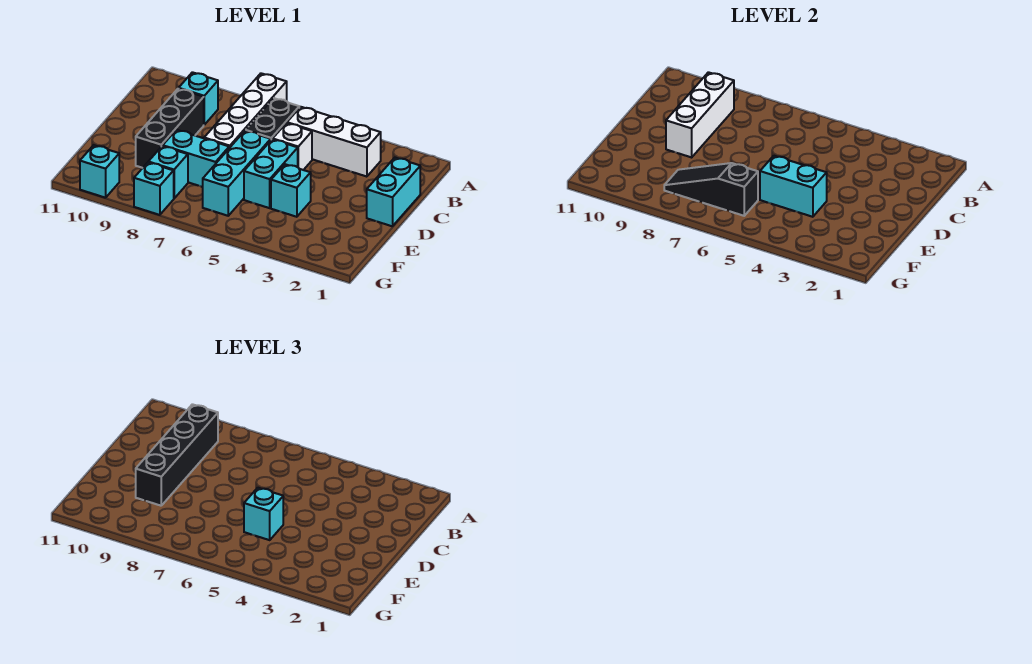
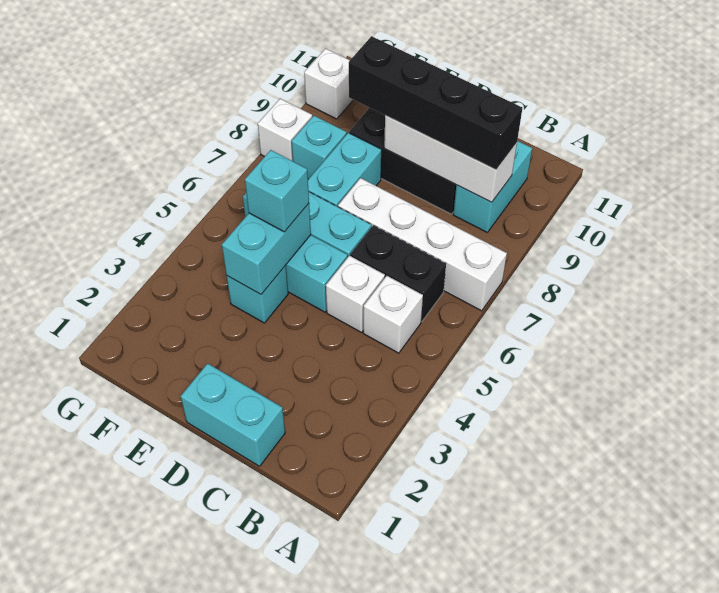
white 1x3 brick [287,107,381,177] -> white 1x1 brick [363,276,423,353]
cyan 1x1 brick [179,72,218,125] -> cyan 1x2 brick [453,141,532,232]
black 1x3 slope [664,163,758,216] -> none
cyan 1x1 brick [134,163,174,215] -> white 1x1 brick [258,99,312,161]
cyan 1x1 brick [80,145,119,198] -> white 1x1 brick [304,49,353,119]

